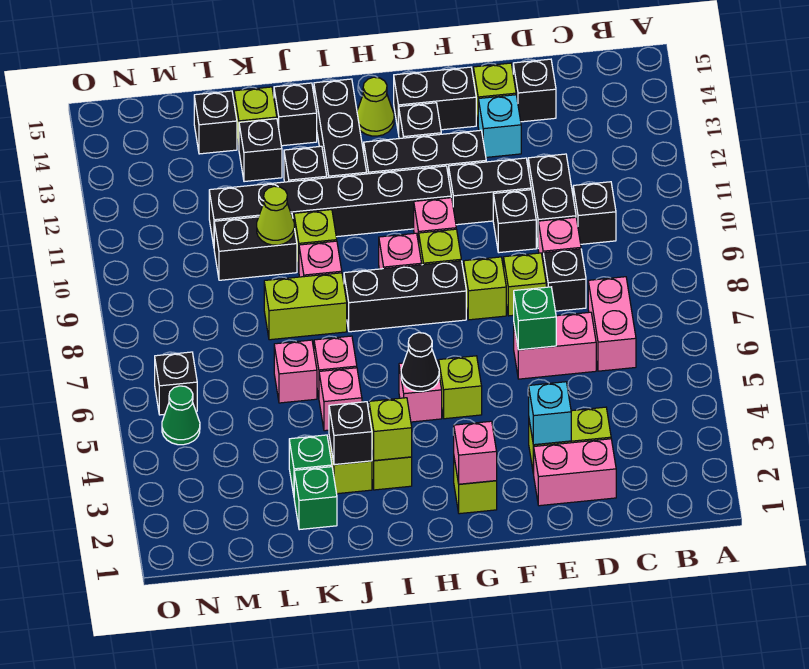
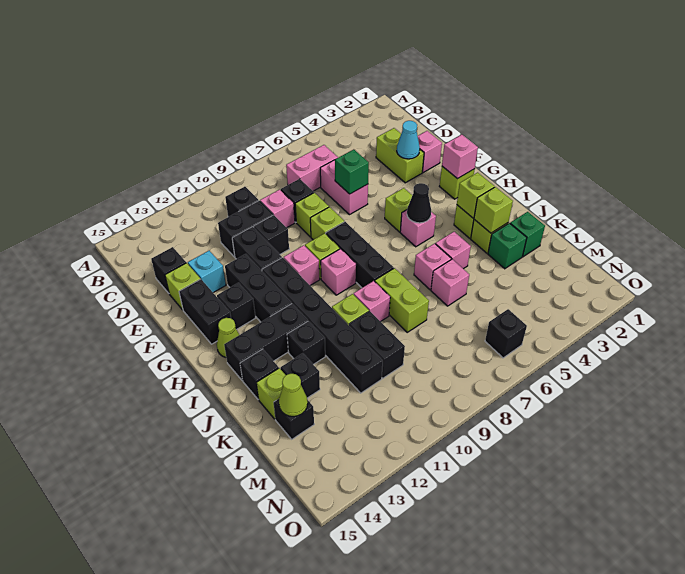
pink 1x2 brick [534,439,616,506] -> pink 1x1 brick [418,131,442,173]
cyan 1x1 brick [529,382,571,445] -> cyan 1x1 cone [397,121,420,159]
black 1x1 brick [329,402,372,465] -> lime 1x1 brick [474,187,513,233]
lime 1x1 cone [257,186,295,245] -> lime 1x1 cone moved to [279,374,308,416]
green 1x1 cone [162,386,200,445] -> none

